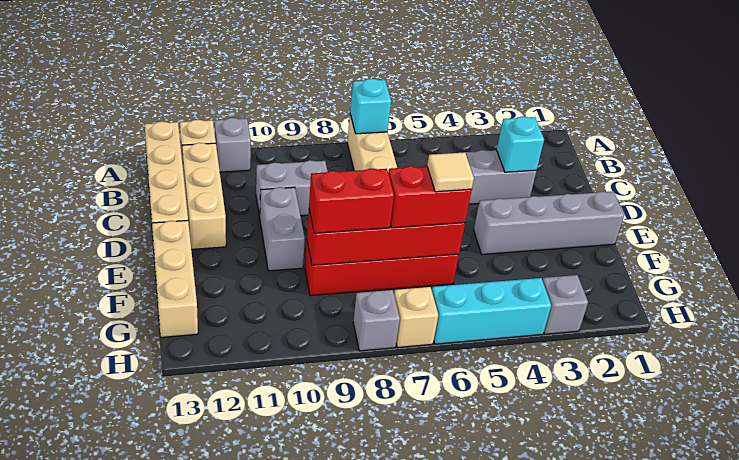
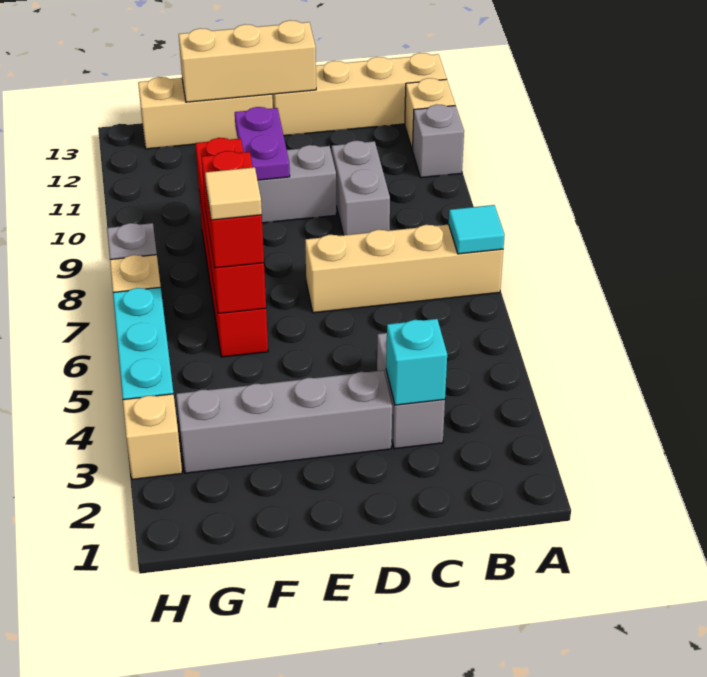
cyan 1x1 brick [350,79,391,134] -> cyan 1x1 tile [449,205,505,254]
tan 1x3 brick [182,143,226,249] -> tan 1x3 brick moved to [179,20,316,102]
grey 1x4 brick [474,191,624,254] -> grey 1x4 brick turned to [176,370,392,473]
none -> purple 1x2 plate [235,107,290,180]
red 1x2 brick [309,168,394,233] -> none
grey 1x1 brick [542,275,588,334] -> tan 1x1 brick [123,394,182,479]

